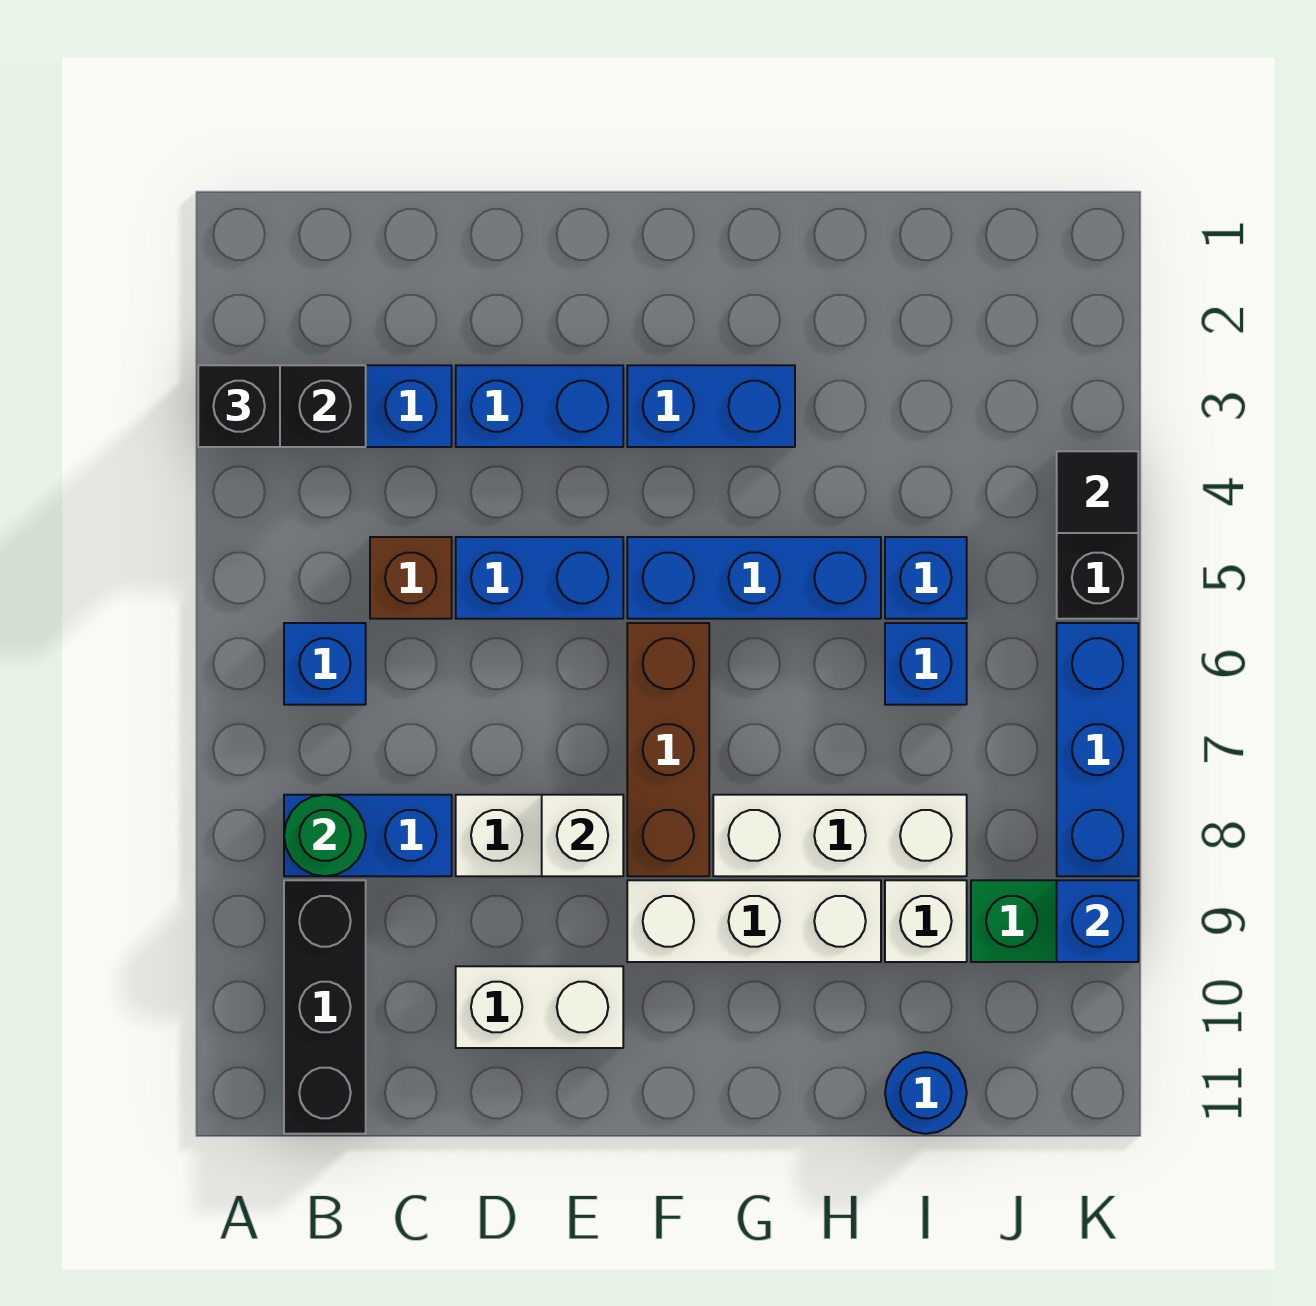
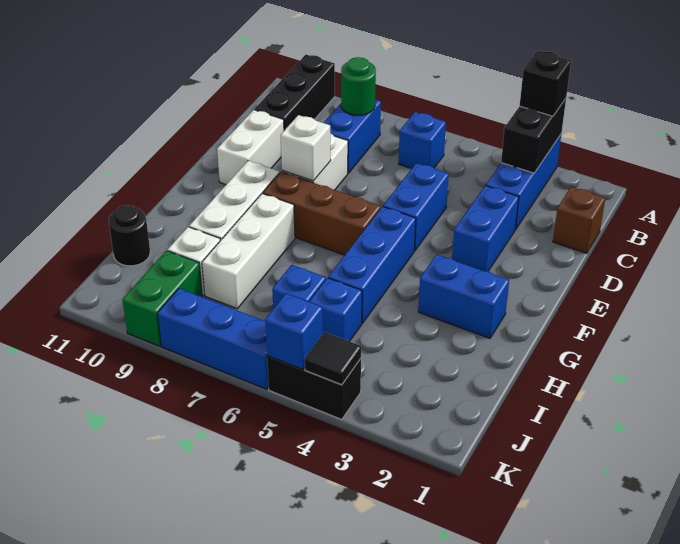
black 1x3 brick [284,880,366,1134] -> black 1x3 brick turned to [255,55,335,130]
brown 1x1 brick [370,537,452,619] -> brown 1x1 brick moved to [553,187,605,253]
blue 1x2 brick [627,365,795,447] -> blue 1x2 brick turned to [418,255,509,338]
blue 1x1 round brick [885,1052,967,1134] -> black 1x1 round brick [109,205,150,266]
blue 1x1 brick [1057,880,1138,962] -> blue 1x1 brick moved to [265,293,323,370]

